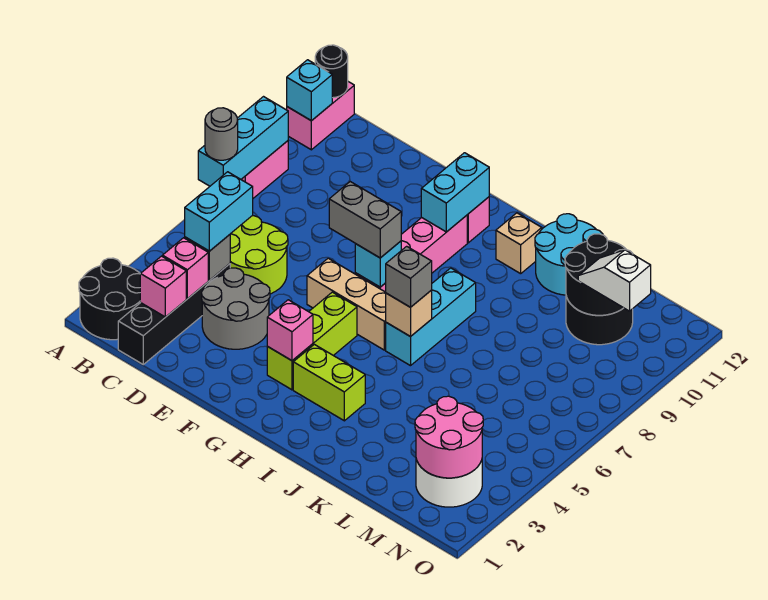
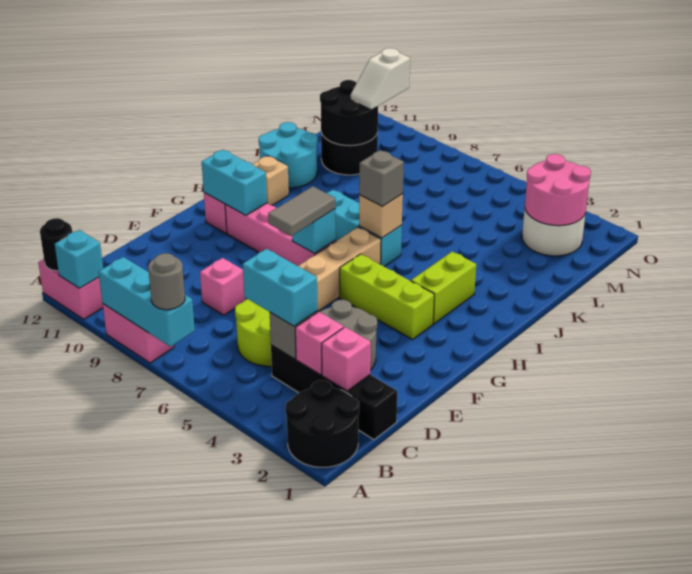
grey 1x2 brick [329,182,401,258] -> grey 1x2 tile [268,186,335,236]
pink 1x1 brick [267,300,313,361] -> pink 1x1 brick moved to [200,258,246,315]

